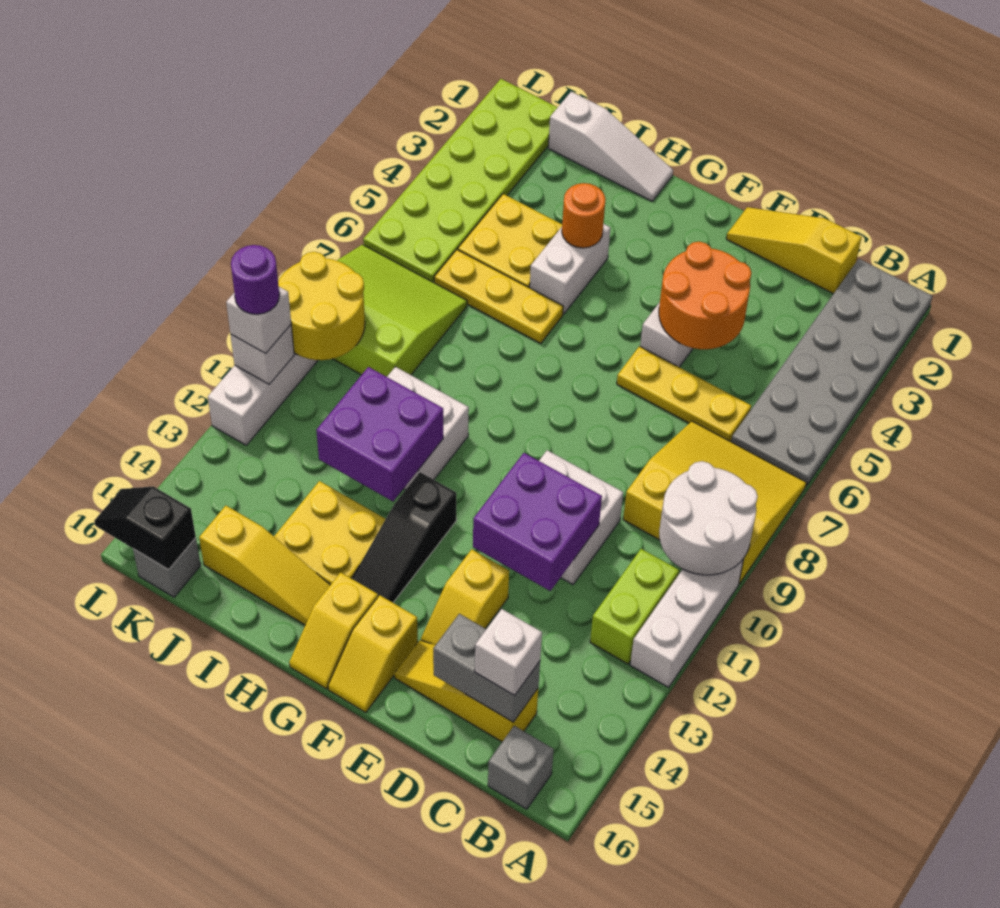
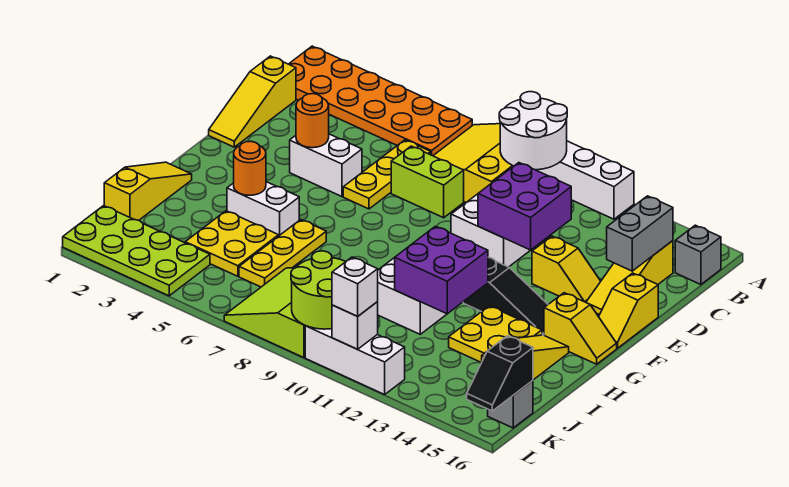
grey 2x6 plate [731,259,932,486] -> orange 2x6 plate [289,46,472,156]
lime 1x2 brick [590,549,679,664] -> lime 1x2 brick moved to [391,146,464,218]
white 1x1 brick [475,609,542,695] -> none
orange 2x2 round brick [659,242,751,349] -> orange 1x1 round brick [296,94,329,148]
yellow 1x2 slope [328,595,418,712] -> yellow 1x2 slope turned to [599,273,658,348]
white 1x3 slope [548,92,673,201] -> yellow 1x3 slope [104,162,192,220]
lime 2x6 plate [363,79,558,283] -> lime 2x4 plate [63,206,210,296]
yellow 2x2 round brick [278,252,365,360] -> lime 2x2 round brick [291,251,346,329]
purple 1x1 round brick [231,245,279,314] -> none

